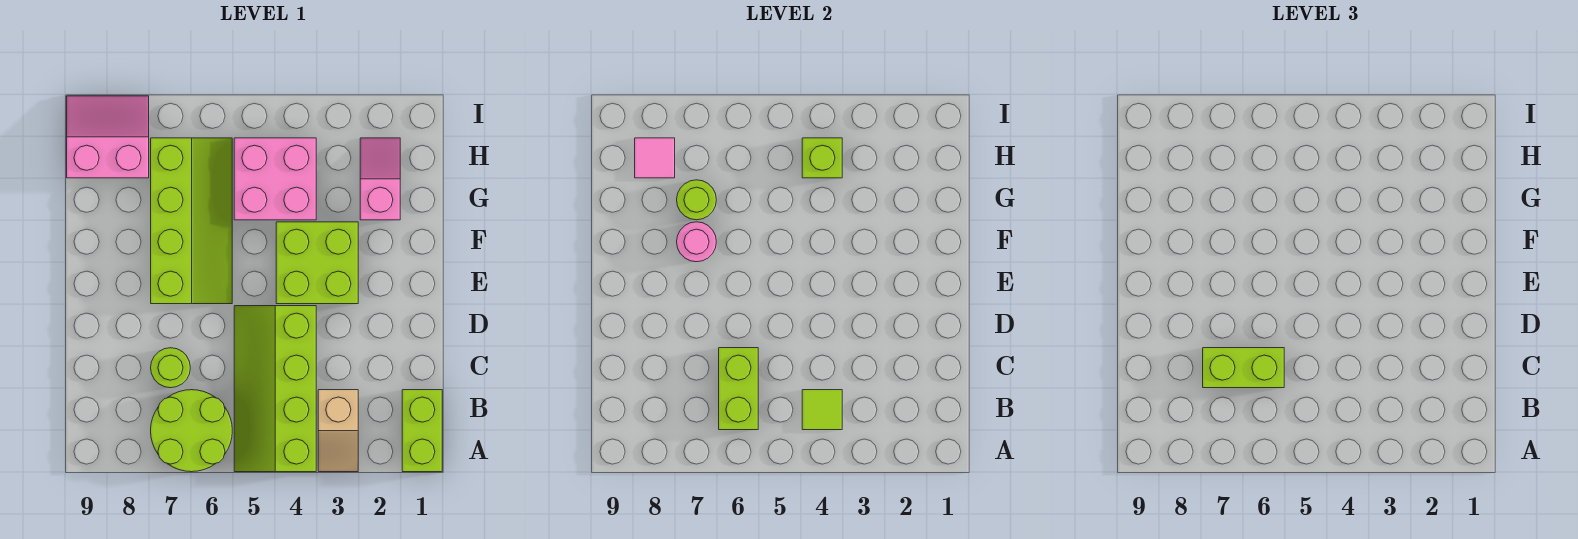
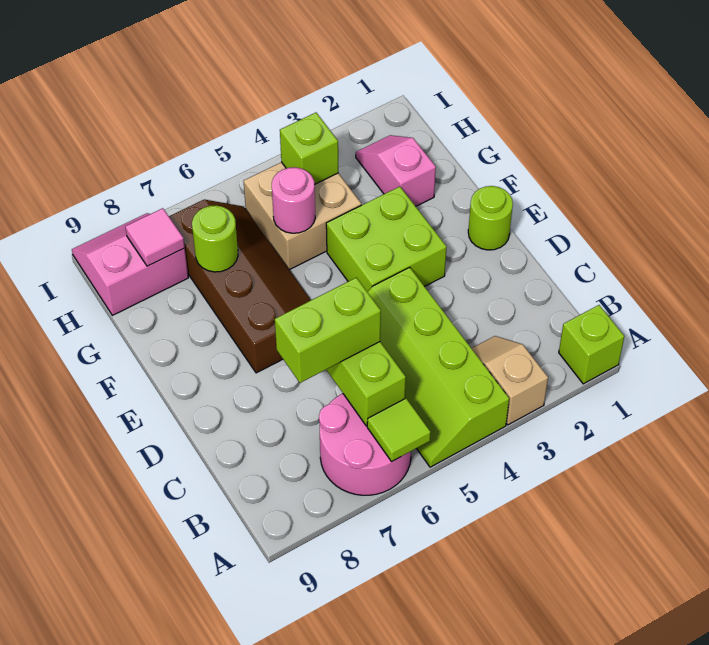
lime 1x2 brick [402,390,442,472] -> lime 1x1 brick [559,305,624,384]
tan 1x2 slope [318,390,358,472] -> tan 1x2 slope turned to [472,336,548,425]
lime 2x2 round brick [151,390,232,472] -> pink 2x2 round brick [319,393,411,495]
lime 1x1 tile [802,390,842,430] -> lime 1x1 tile moved to [367,398,431,462]
lime 1x1 round brick [151,348,190,388] -> lime 1x1 round brick moved to [468,186,513,250]
lime 2x4 slope [151,138,232,304] -> brown 2x4 slope [169,200,311,373]
pink 1x1 round brick [677,222,716,262] -> pink 1x1 round brick moved to [272,167,315,233]
pink 2x2 brick [234,138,316,220] -> tan 2x2 brick [244,162,361,270]

